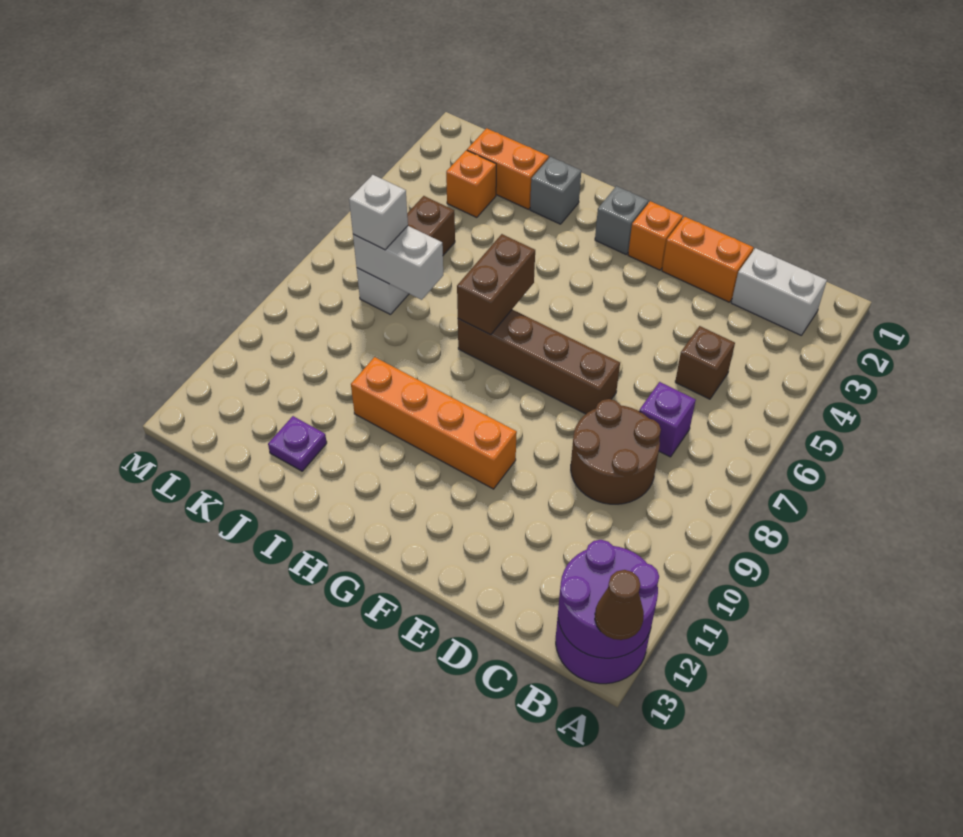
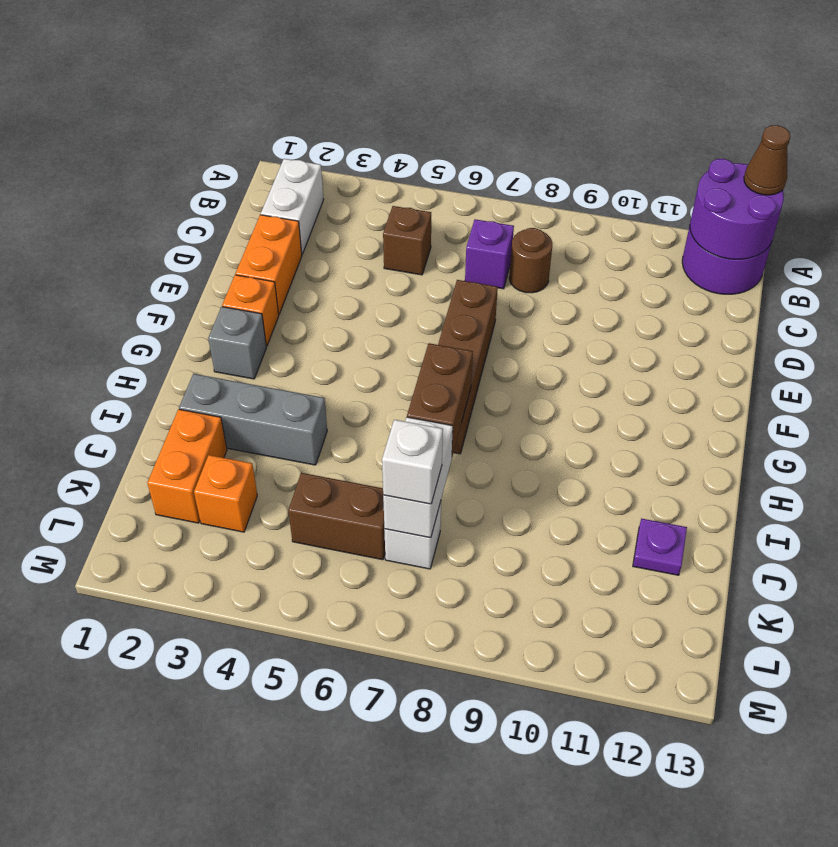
brown 2x2 round brick [571,399,661,504] -> brown 1x1 round brick [509,228,552,293]
orange 1x4 brick [351,357,517,489] -> none
brown 1x2 brick [457,234,535,335] -> brown 1x2 brick turned to [407,343,473,457]
grey 1x1 brick [530,157,581,224] -> grey 1x3 brick [179,374,327,465]

